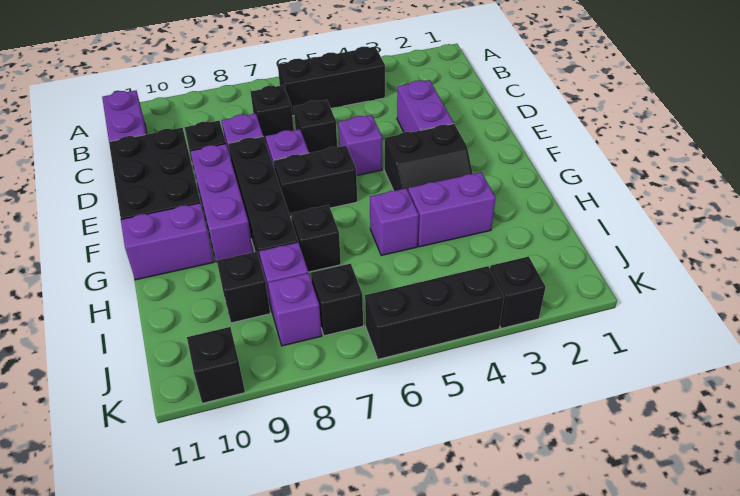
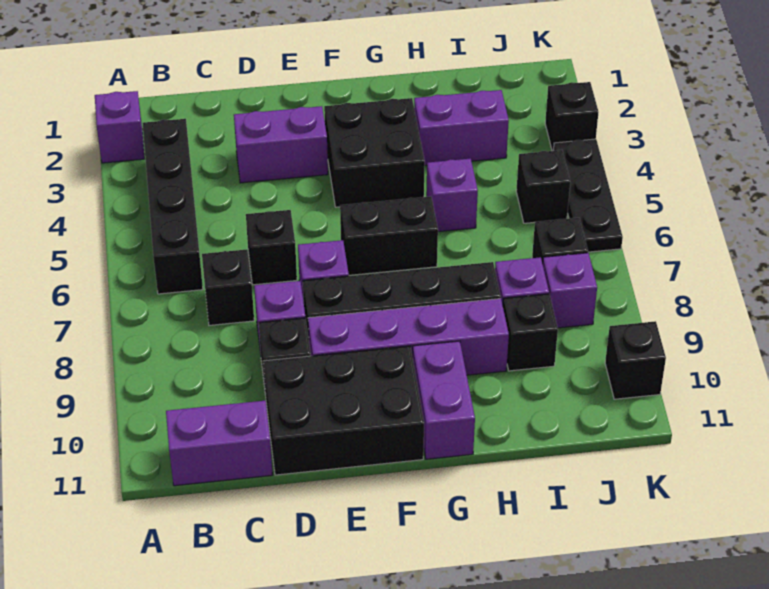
black 1x3 brick [278,47,385,116] -> black 1x4 brick [143,119,203,294]
purple 1x1 brick [338,115,382,175] -> purple 1x1 brick moved to [95,91,145,163]
purple 1x3 brick [190,144,253,262] -> purple 1x4 brick [308,299,509,375]
black 2x2 slope [385,124,473,191] -> black 2x2 brick [324,98,425,207]
black 1x2 brick [273,146,357,217] -> black 1x2 brick turned to [340,197,438,275]
purple 1x2 brick [408,172,496,247] -> purple 1x2 brick turned to [414,90,509,166]
black 1x1 brick [291,205,341,272] -> black 1x1 brick moved to [516,150,570,223]
black 1x3 brick [365,266,504,359] -> black 1x3 plate [553,139,623,252]

